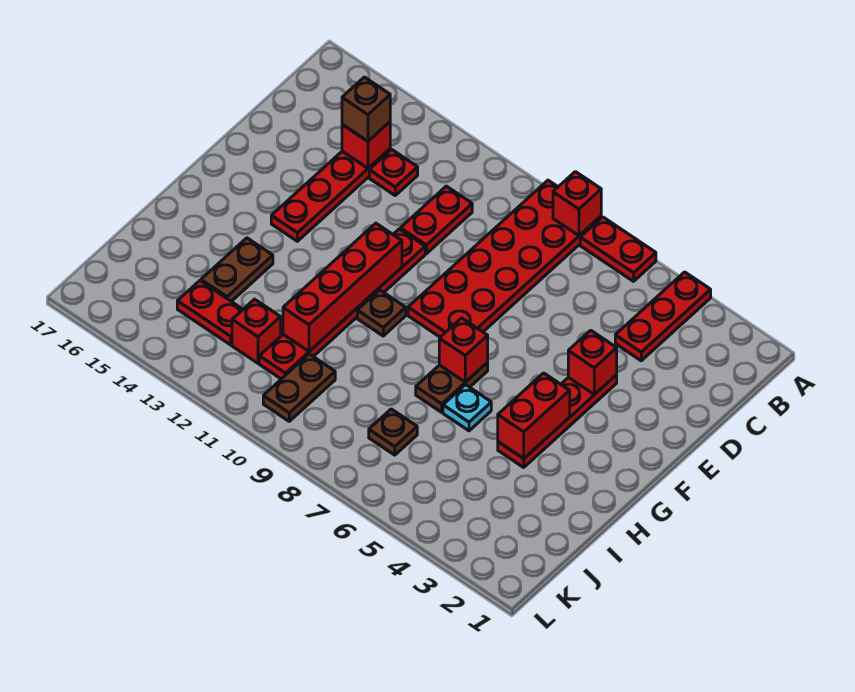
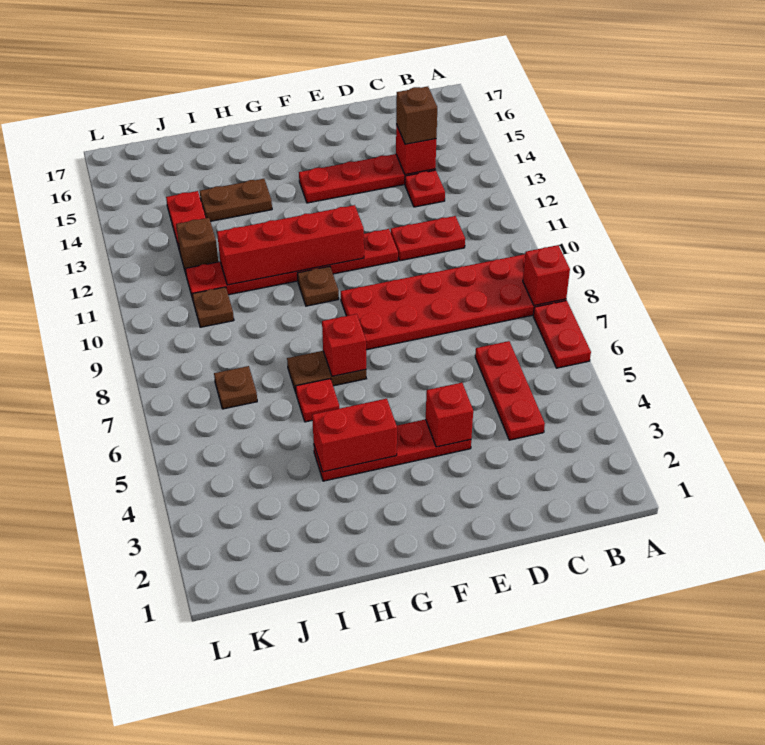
red 1x3 plate [615,272,711,361] -> red 1x3 plate turned to [475,341,545,440]
cyan 1x1 plate [443,385,491,431] -> red 1x1 plate [296,379,340,422]
brown 1x2 plate [263,354,335,421] -> brown 1x1 plate [192,287,234,327]
red 1x1 brick [232,299,281,363] -> brown 1x1 brick [176,218,218,273]

